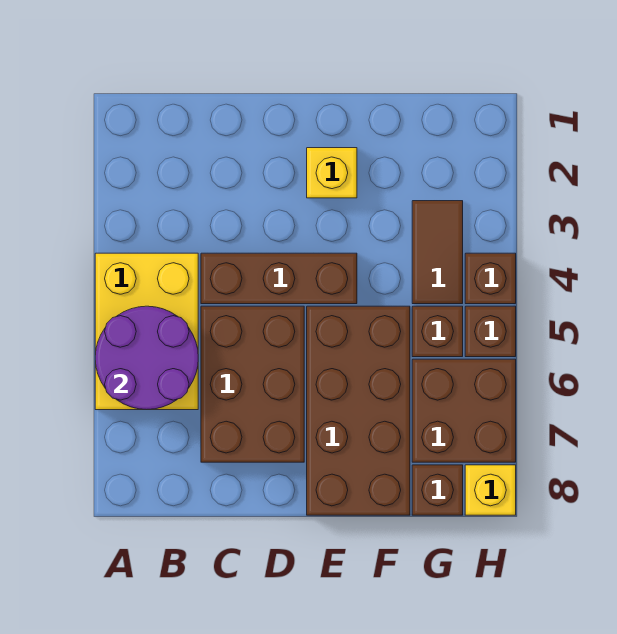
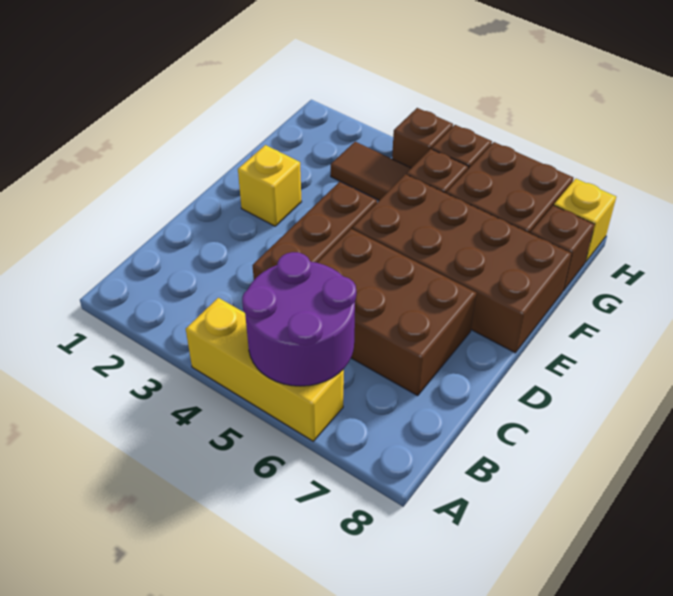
yellow 2x3 brick [95,253,198,410] -> yellow 1x3 brick [186,298,344,441]

